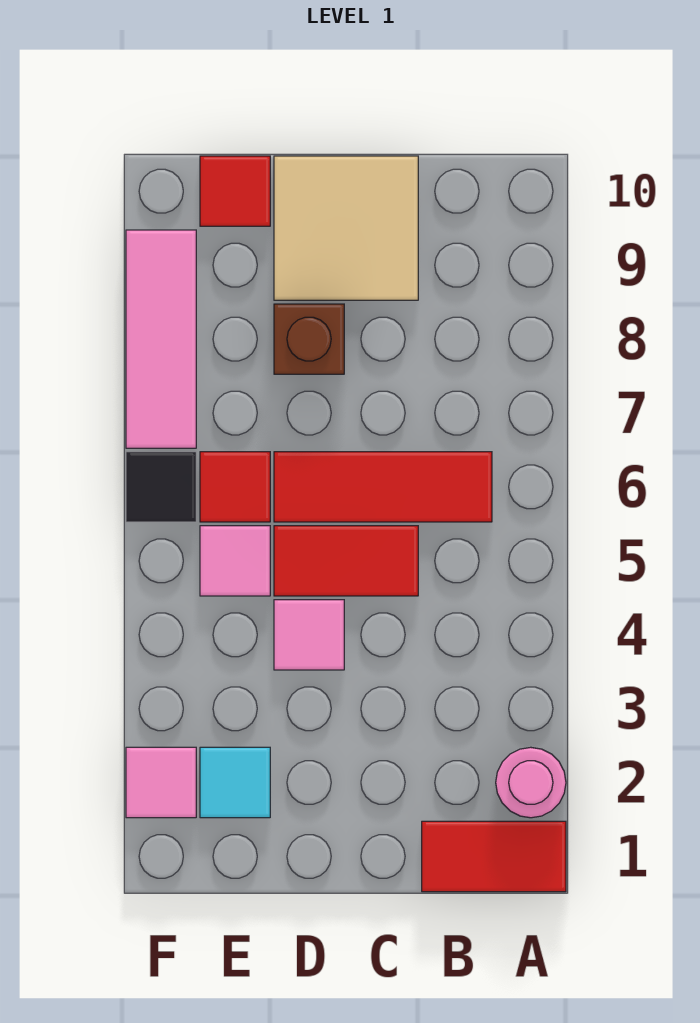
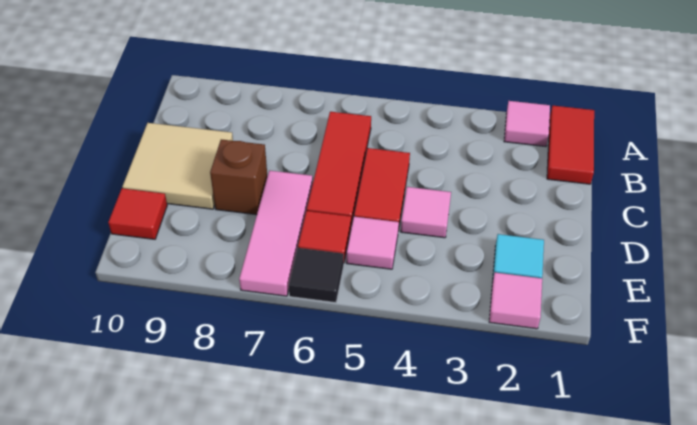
pink 1x1 round brick [496,747,566,818] -> pink 1x1 tile [504,101,550,147]
pink 1x3 tile [126,230,196,448] -> pink 1x3 tile turned to [239,170,313,296]

